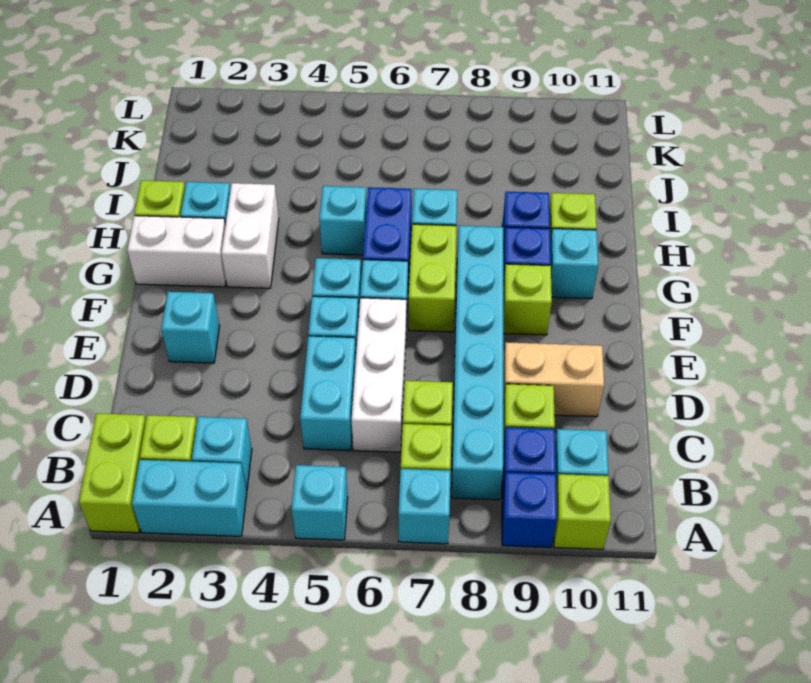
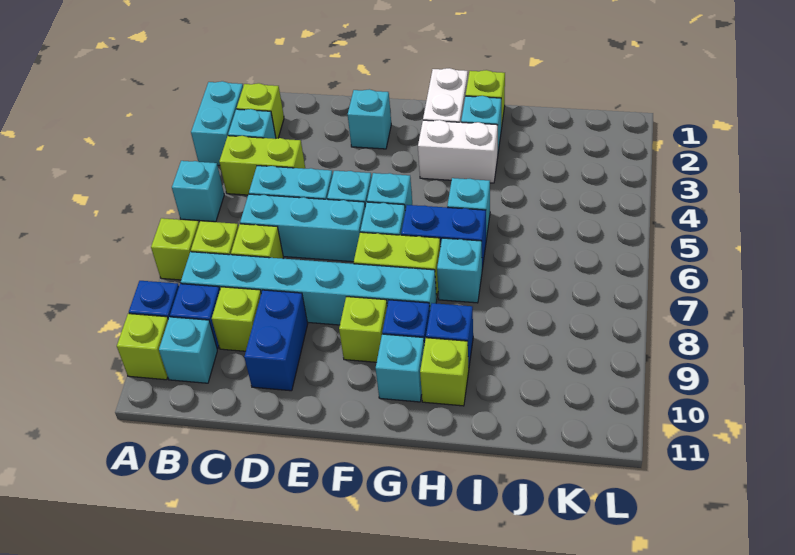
lime 1x2 brick [79,413,146,533] -> lime 1x2 brick moved to [219,136,305,195]
cyan 1x1 brick [398,469,451,544] -> lime 1x1 brick [151,218,199,280]
white 1x3 brick [352,298,406,452] -> cyan 1x3 brick [240,194,365,262]
tan 1x2 brick [503,342,604,417] -> blue 1x2 brick [244,290,308,391]

